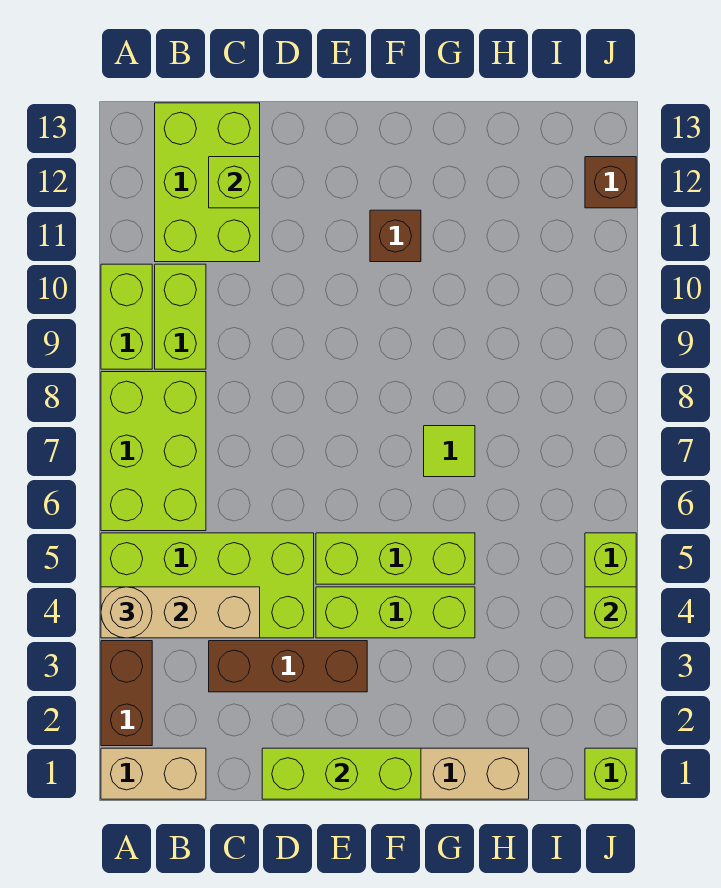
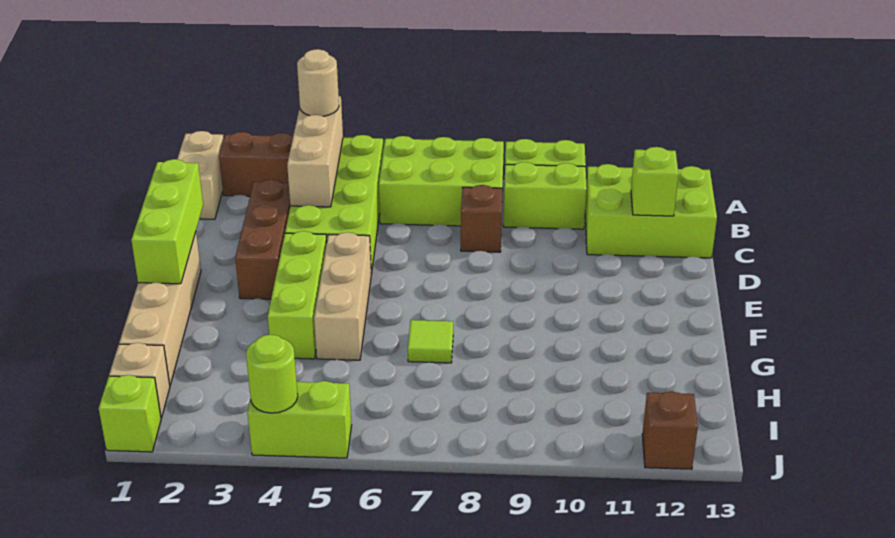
lime 1x3 brick [316,533,475,584] -> tan 1x3 brick [314,232,371,360]
brown 1x1 brick [370,210,421,262] -> brown 1x1 brick moved to [461,185,502,252]
none -> tan 1x1 brick [109,343,170,418]
lime 1x1 brick [585,587,636,638] -> lime 1x1 round brick [246,335,298,413]

